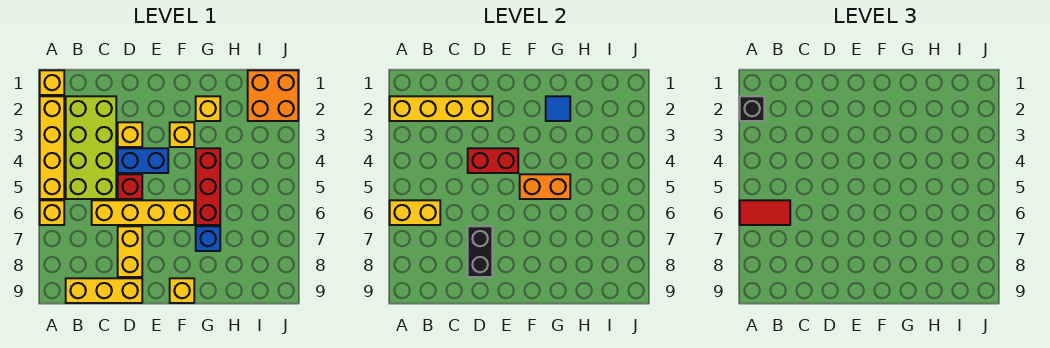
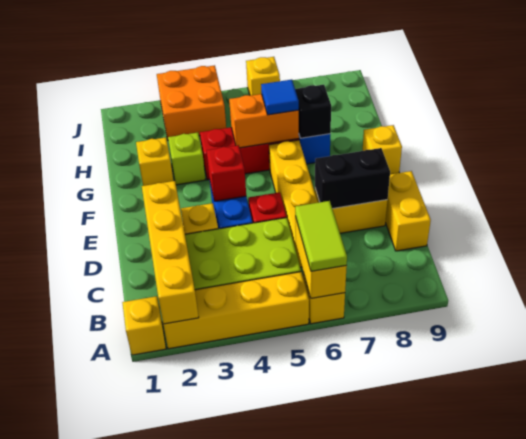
black 1x1 brick [740,96,764,121] -> black 1x1 brick moved to [295,85,331,138]
red 1x2 tile [740,200,790,225] -> lime 1x2 tile [295,201,347,271]
yellow 1x3 brick [66,278,142,303] -> yellow 1x2 brick [385,171,431,251]
red 1x2 brick [468,148,518,173] -> red 1x1 brick [207,145,246,201]
yellow 1x1 brick [170,122,194,147] -> yellow 1x1 brick moved to [246,57,280,96]
orange 1x2 brick [520,174,570,199] -> orange 1x2 brick turned to [229,94,299,148]
blue 1x1 tile [546,96,570,121] -> blue 1x1 tile moved to [261,80,299,115]
none -> lime 1x1 brick [168,132,206,185]
orange 2x2 brick [248,70,298,121] -> orange 2x2 brick moved to [157,65,226,140]

